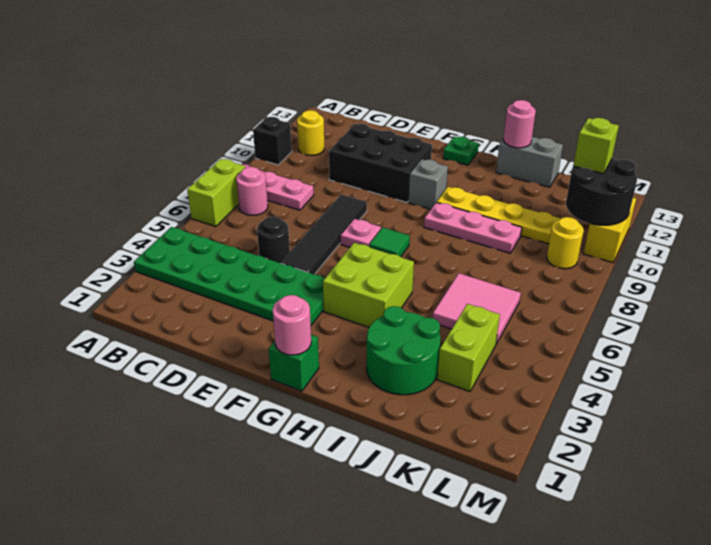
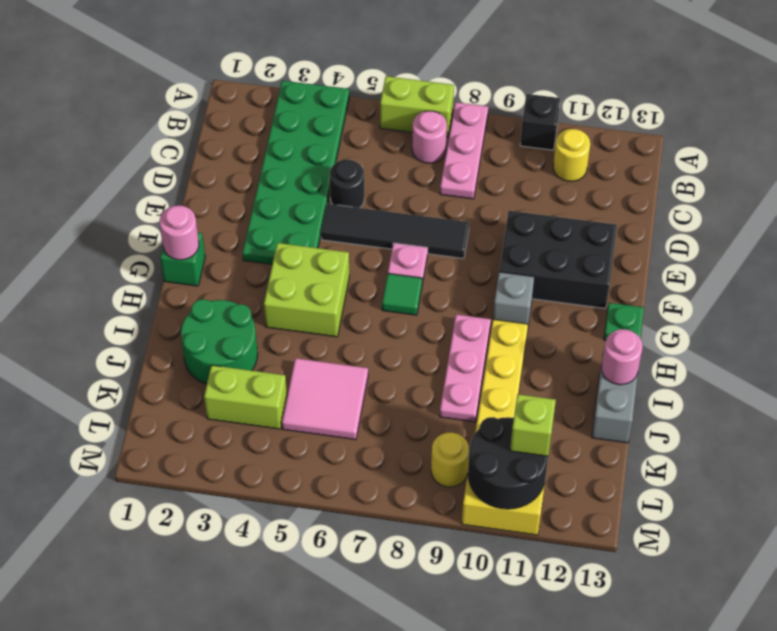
black 2x3 brick [329,124,432,202] -> black 2x3 brick turned to [499,211,617,309]

